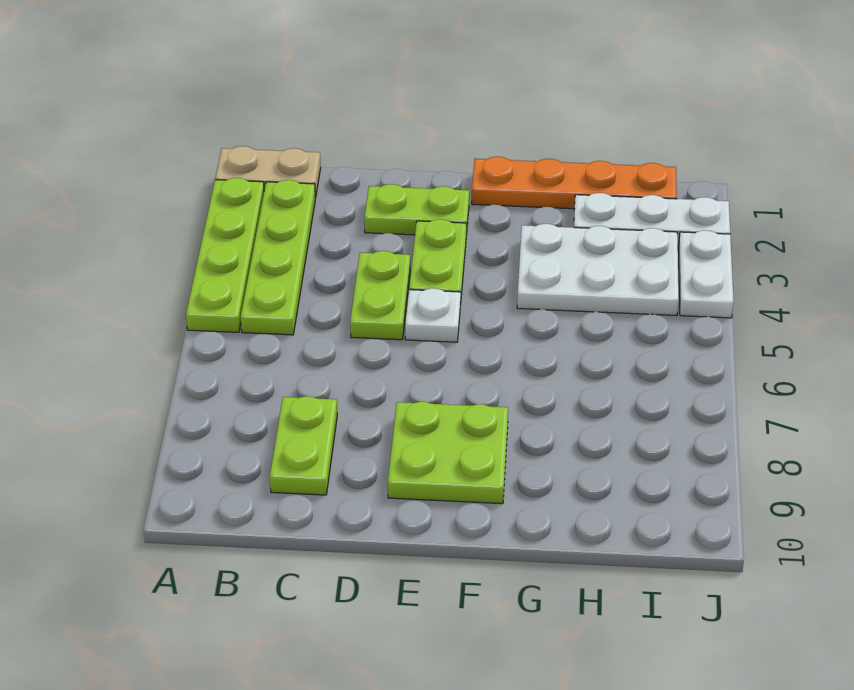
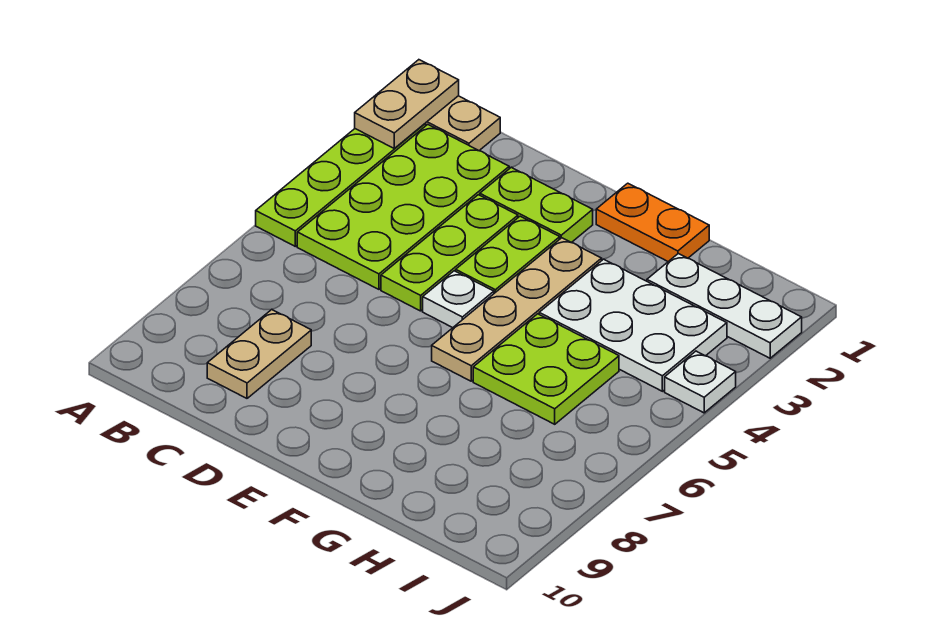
none -> tan 1x2 plate [355,60,459,149]
lime 1x4 plate [241,180,315,335] -> lime 2x4 plate [297,124,509,289]
lime 1x2 plate [270,396,337,495] -> tan 1x2 plate [207,310,311,398]
lime 1x2 plate [350,251,410,340] -> lime 1x3 plate [381,195,518,311]
lime 2x2 plate [388,402,508,504] -> lime 2x2 plate moved to [473,314,619,424]
orange 1x4 plate [472,157,677,209] -> orange 1x2 plate [596,183,709,262]
none -> tan 1x4 plate [432,238,602,381]
white 1x2 plate [678,230,734,318] -> white 1x1 plate [665,351,736,413]

